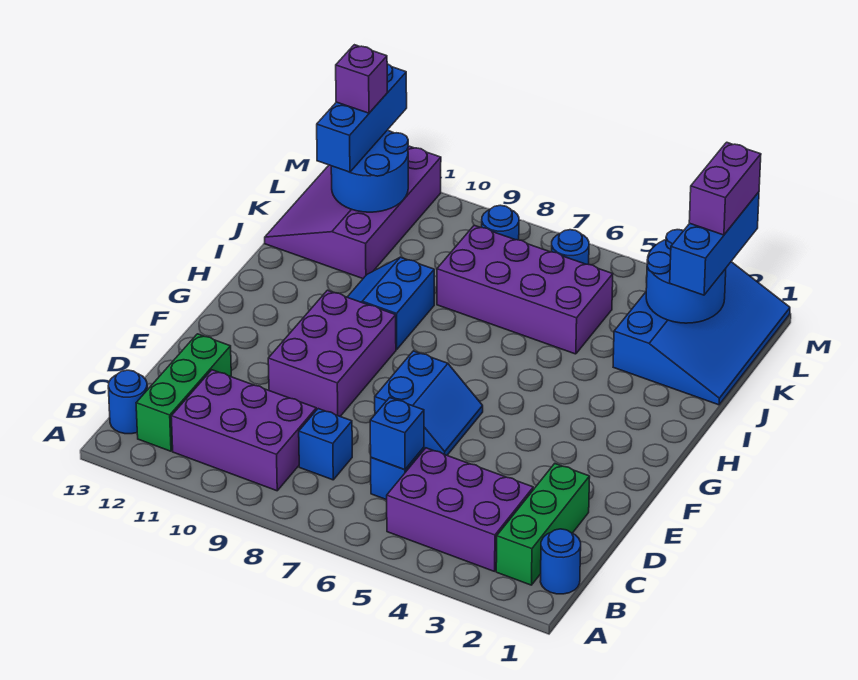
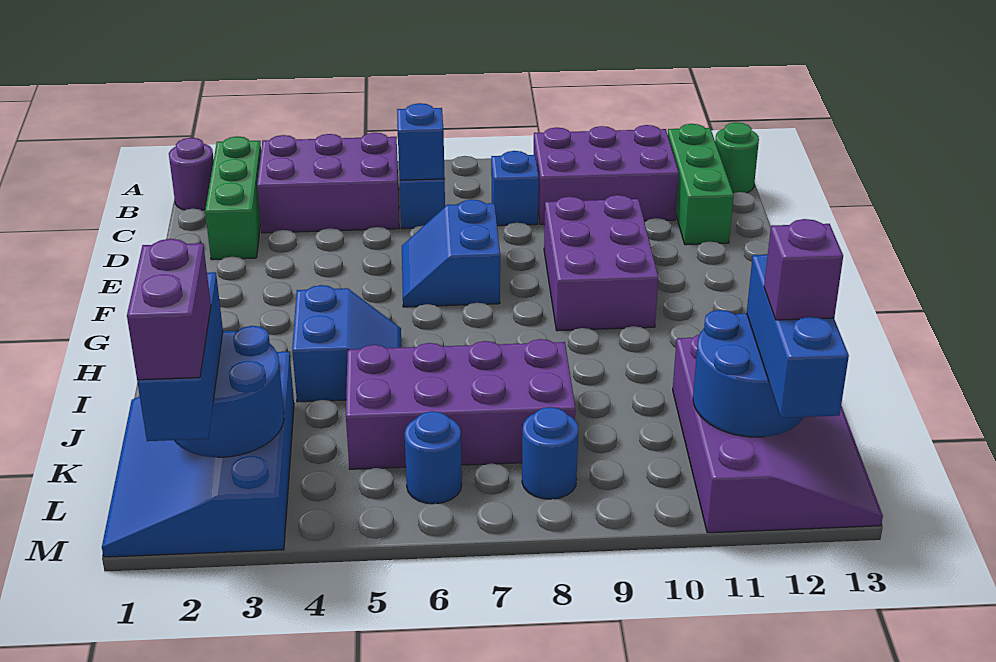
blue 1x1 round brick [540,529,581,594] -> purple 1x1 round brick [169,138,214,210]
blue 1x1 round brick [108,370,147,434] -> green 1x1 round brick [715,122,759,193]
blue 2x2 slope [348,257,434,350] -> blue 2x2 slope moved to [292,285,401,402]

